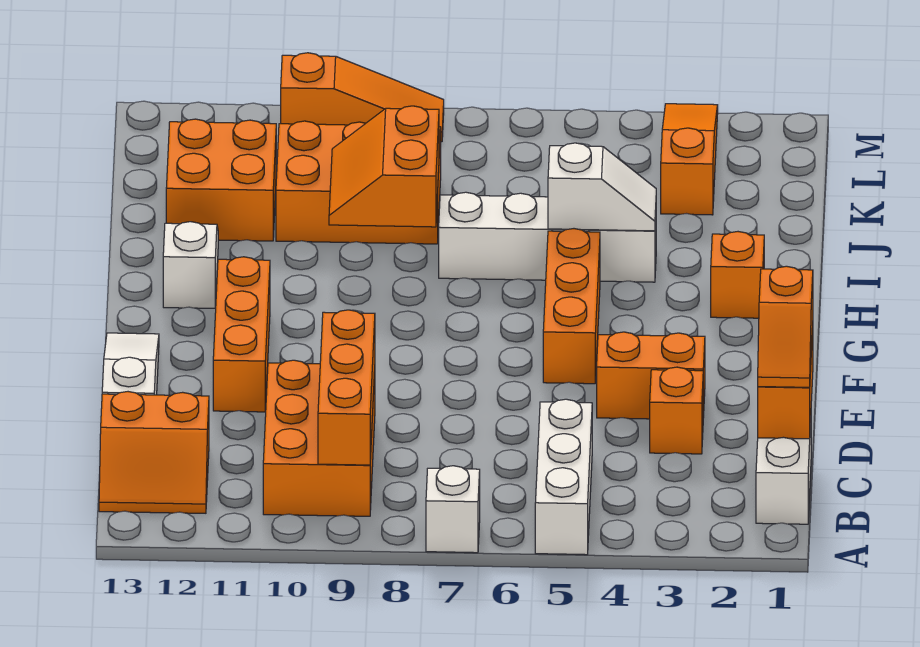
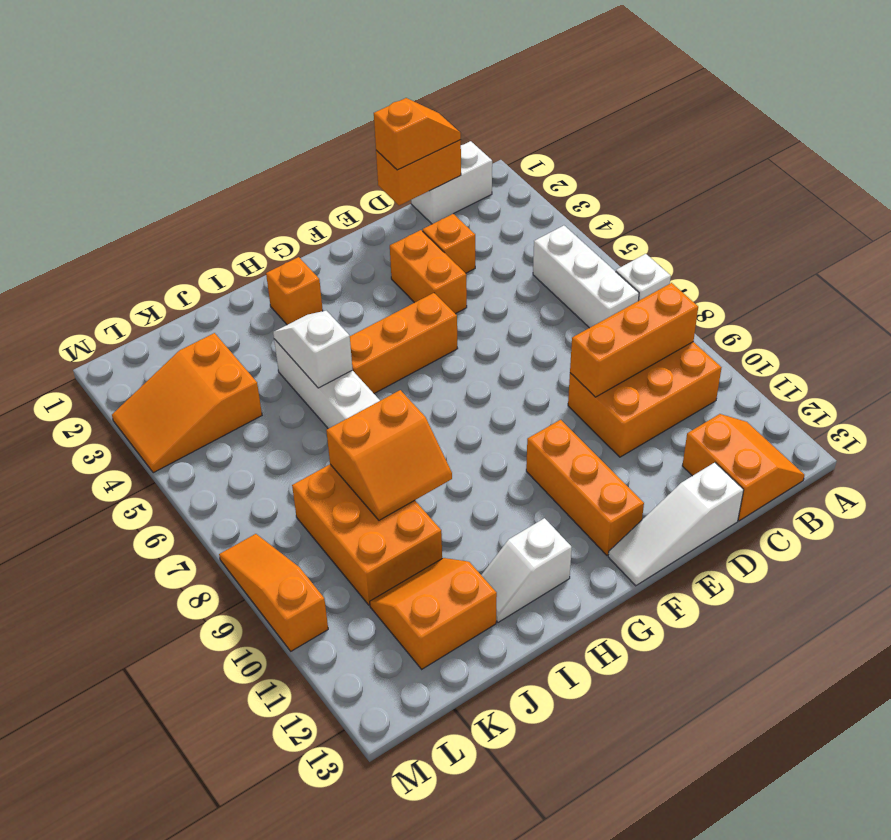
white 1x3 brick [535,399,592,555] -> white 1x3 brick turned to [533,226,639,328]
orange 1x3 brick [213,257,270,412] -> orange 1x3 brick turned to [526,420,644,555]
orange 2x2 brick [166,119,276,241] -> orange 2x2 slope [370,558,497,669]
orange 1x3 slope [661,104,718,215] -> orange 2x3 slope [112,333,262,473]

